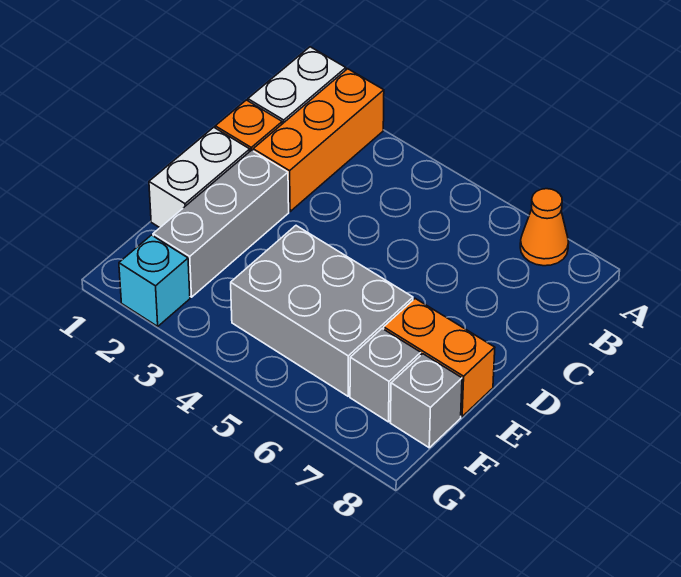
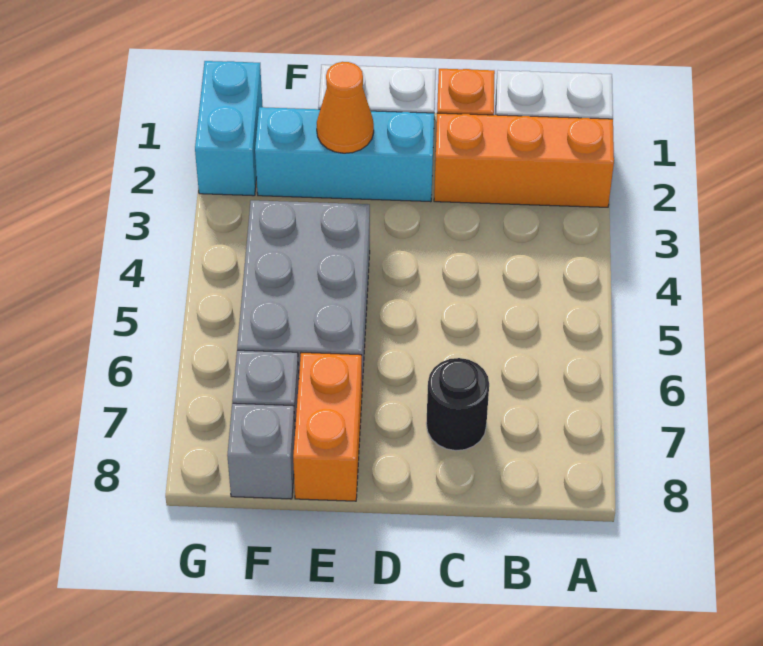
orange 1x1 cone [520,189,569,266] -> orange 1x1 cone moved to [317,62,374,153]
none -> black 1x1 round brick [426,358,489,451]
grey 1x3 brick [153,150,289,297] -> cyan 1x3 brick [255,107,434,202]
cyan 1x1 brick [119,235,190,326] -> cyan 1x2 brick [195,61,263,196]

